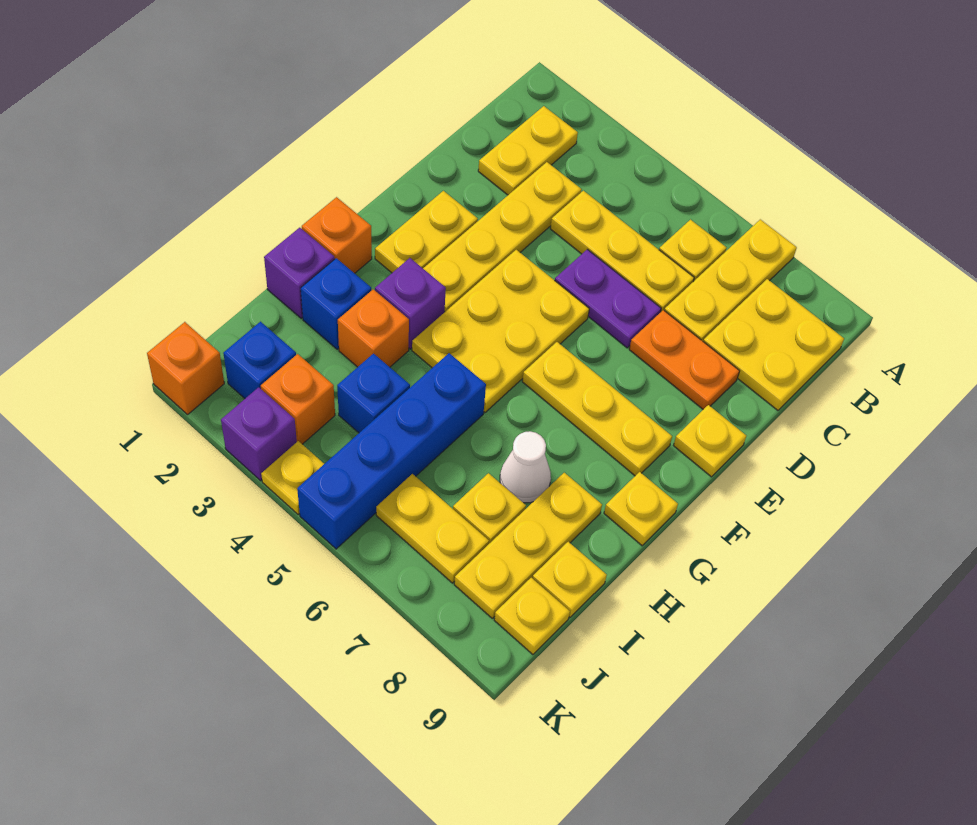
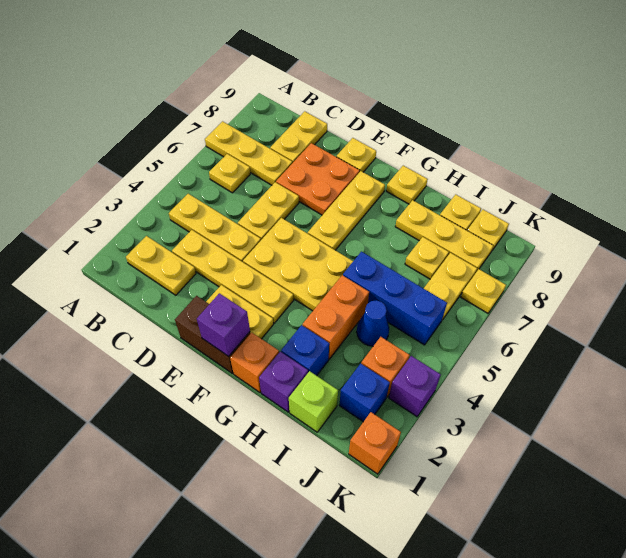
yellow 2x2 plate [703,279,844,410] -> yellow 1x2 plate [270,111,327,163]
yellow 1x3 plate [550,191,694,311] -> yellow 1x3 plate turned to [169,194,261,262]
purple 1x2 plate [555,249,661,348] -> yellow 1x2 plate [238,182,299,240]
orange 1x2 plate [629,310,740,409] -> orange 2x2 plate [276,143,359,215]
none -> brown 1x2 brick [175,296,250,373]
purple 1x1 brick [375,258,446,349] -> purple 1x1 brick moved to [197,293,250,356]
orange 1x1 brick [338,289,409,367] -> orange 1x2 brick [303,275,369,359]
blue 1x4 brick [297,353,486,549] -> blue 1x3 brick [343,252,447,345]
white 1x1 cone [500,431,551,503] -> none
none -> lime 1x1 brick [289,371,338,432]
blue 1x1 brick [337,353,410,433] -> blue 1x1 cone [357,300,389,346]
yellow 1x1 plate [261,441,324,515] -> yellow 1x1 plate moved to [461,269,506,313]

